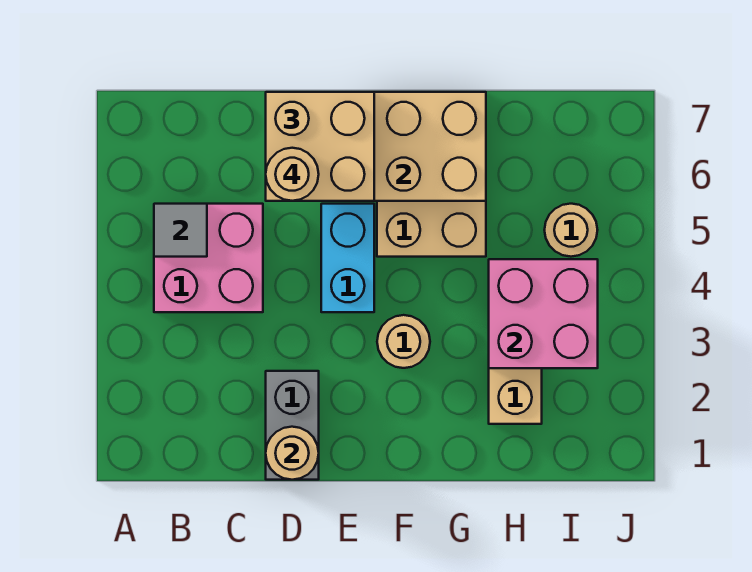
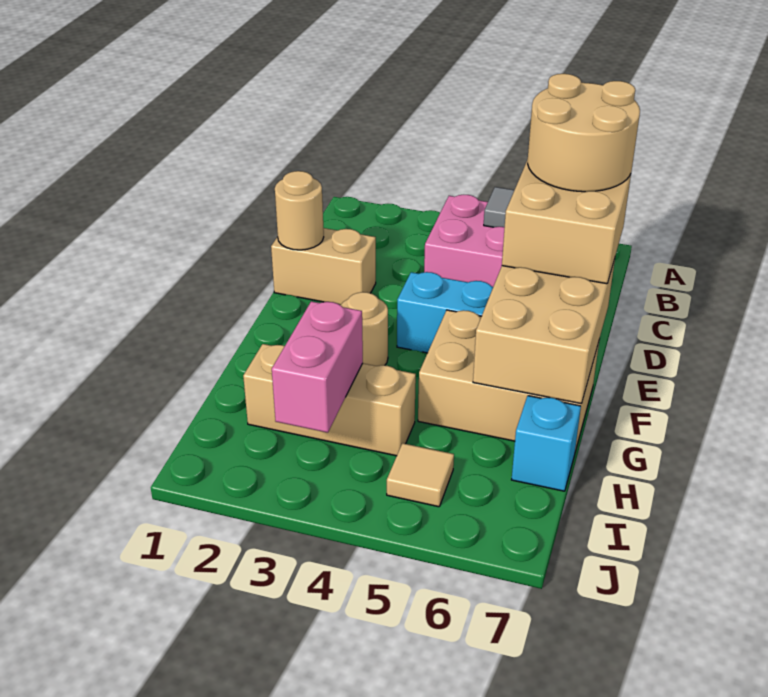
grey 1x2 brick [266,371,319,480] -> tan 1x2 brick [271,228,376,305]
tan 1x1 round brick [266,148,319,201] -> tan 2x2 round brick [528,74,640,192]
pink 2x2 brick [489,259,598,368] -> pink 1x2 brick [272,301,363,433]
none -> cyan 1x1 brick [512,396,581,491]
tan 1x1 round brick [545,204,597,257] -> tan 1x1 tile [387,443,454,507]

